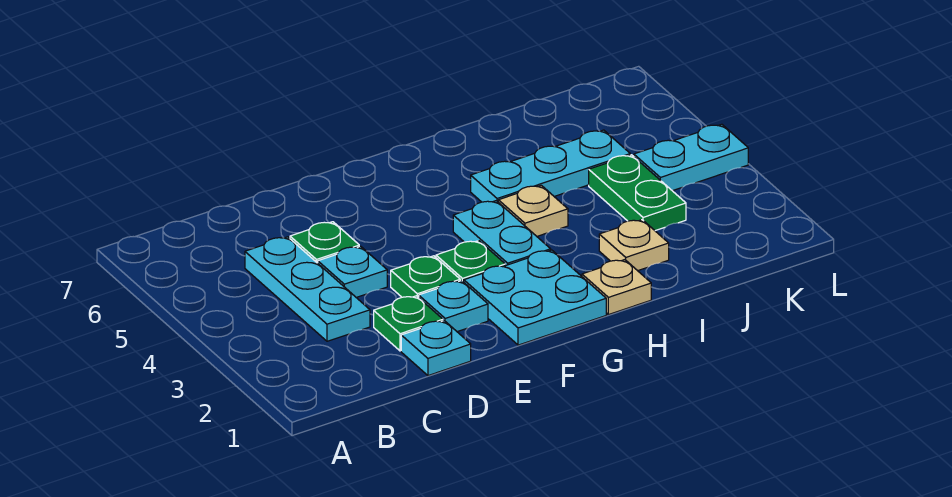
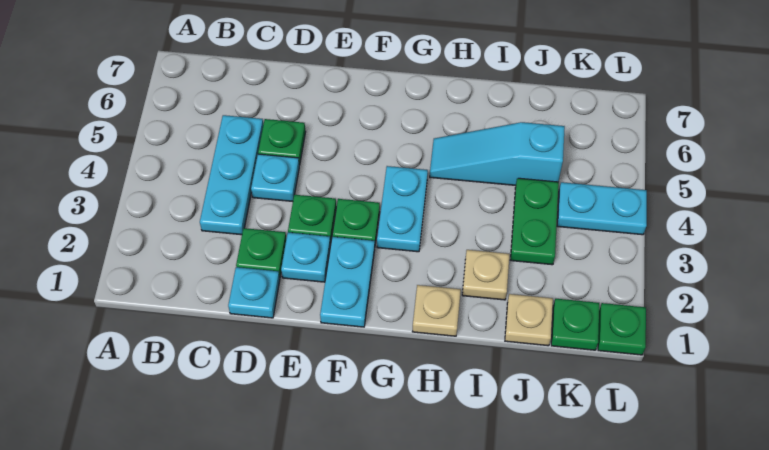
cyan 2x2 plate [464,250,606,345] -> cyan 1x2 plate [320,237,375,327]
tan 1x1 plate [498,185,568,236] -> tan 1x1 plate moved to [505,294,553,346]
cyan 1x3 plate [471,130,630,202] -> cyan 1x3 slope [430,122,565,185]
none -> green 1x1 plate [551,299,599,350]
none -> green 1x1 plate [598,303,646,355]

